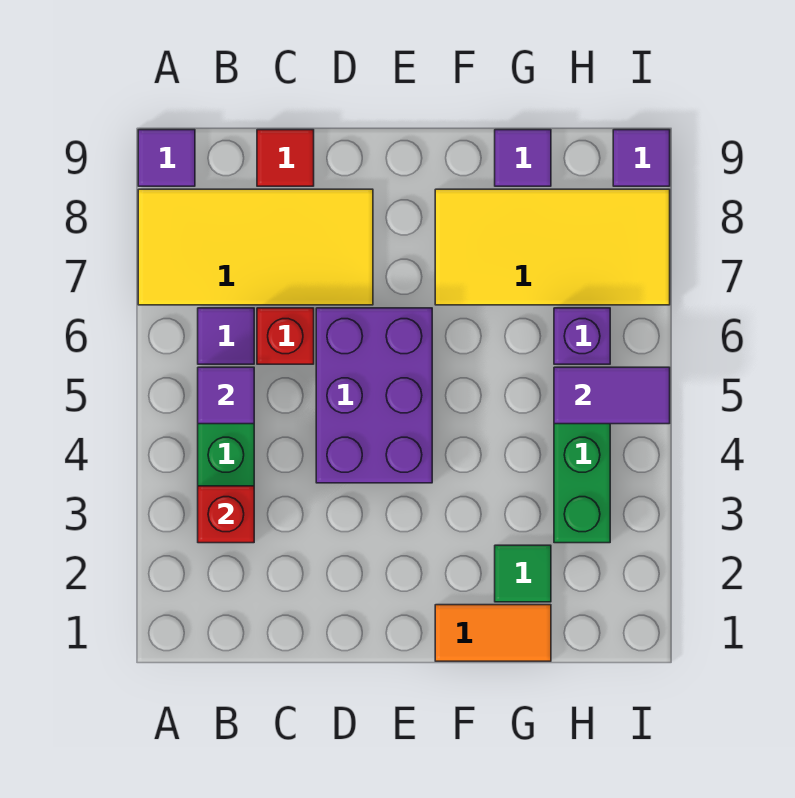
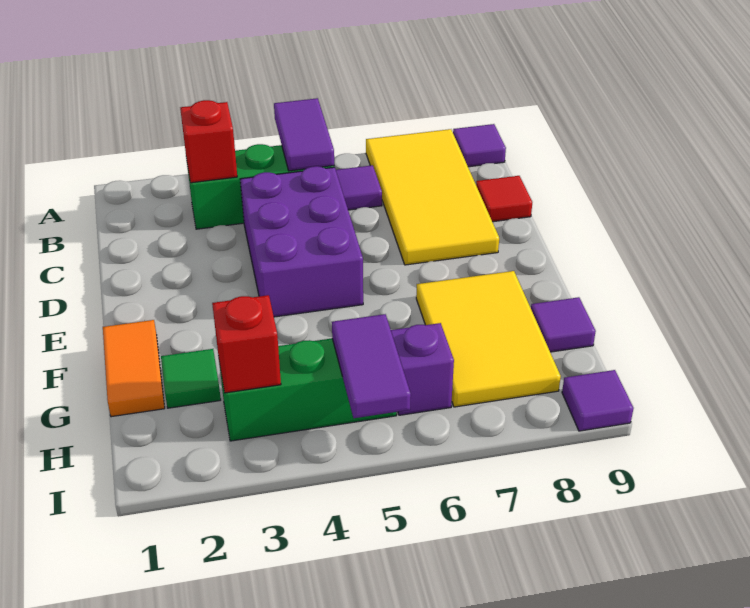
purple 1x1 tile [198,367,254,424] -> purple 1x2 tile [274,98,334,171]
red 1x1 brick [257,308,314,364] -> red 1x1 brick moved to [212,295,281,393]
purple 2x3 brick [316,308,432,483] -> purple 2x3 brick turned to [240,166,363,317]
yellow 2x4 tile [435,189,670,305] -> yellow 2x3 tile [416,271,561,407]

